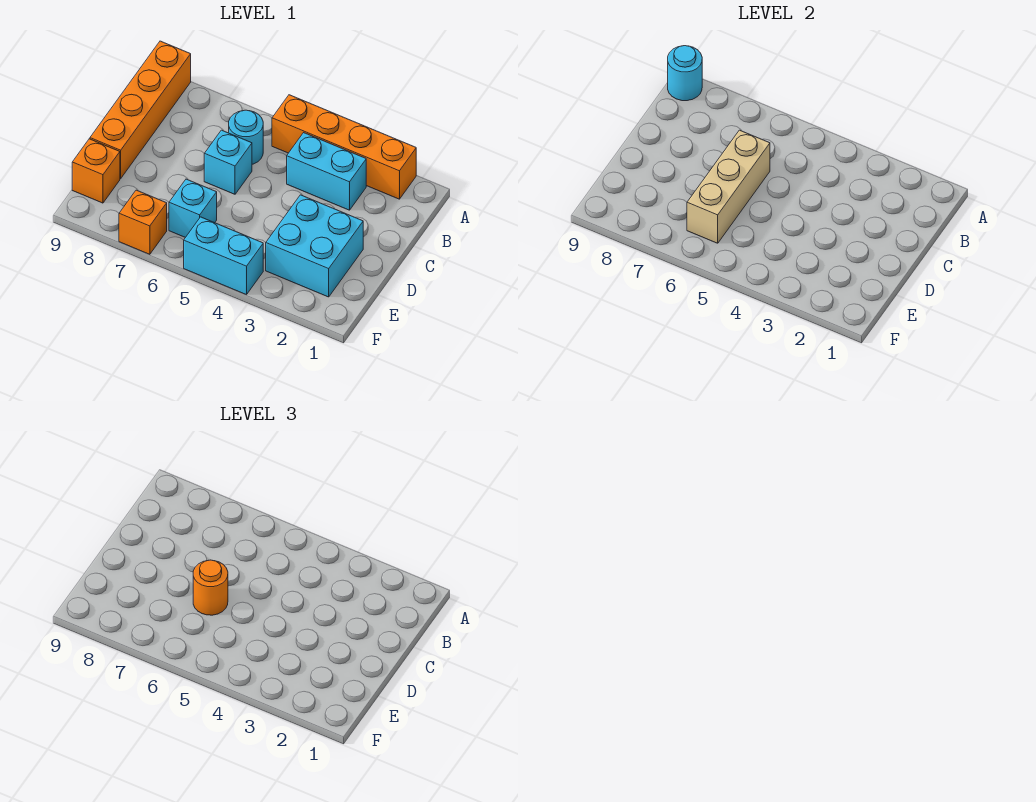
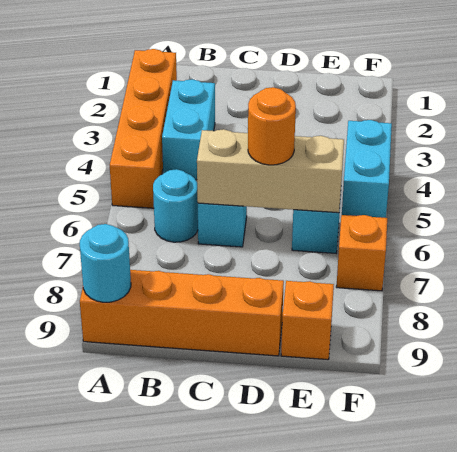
cyan 2x2 brick [266,195,363,297] -> none

